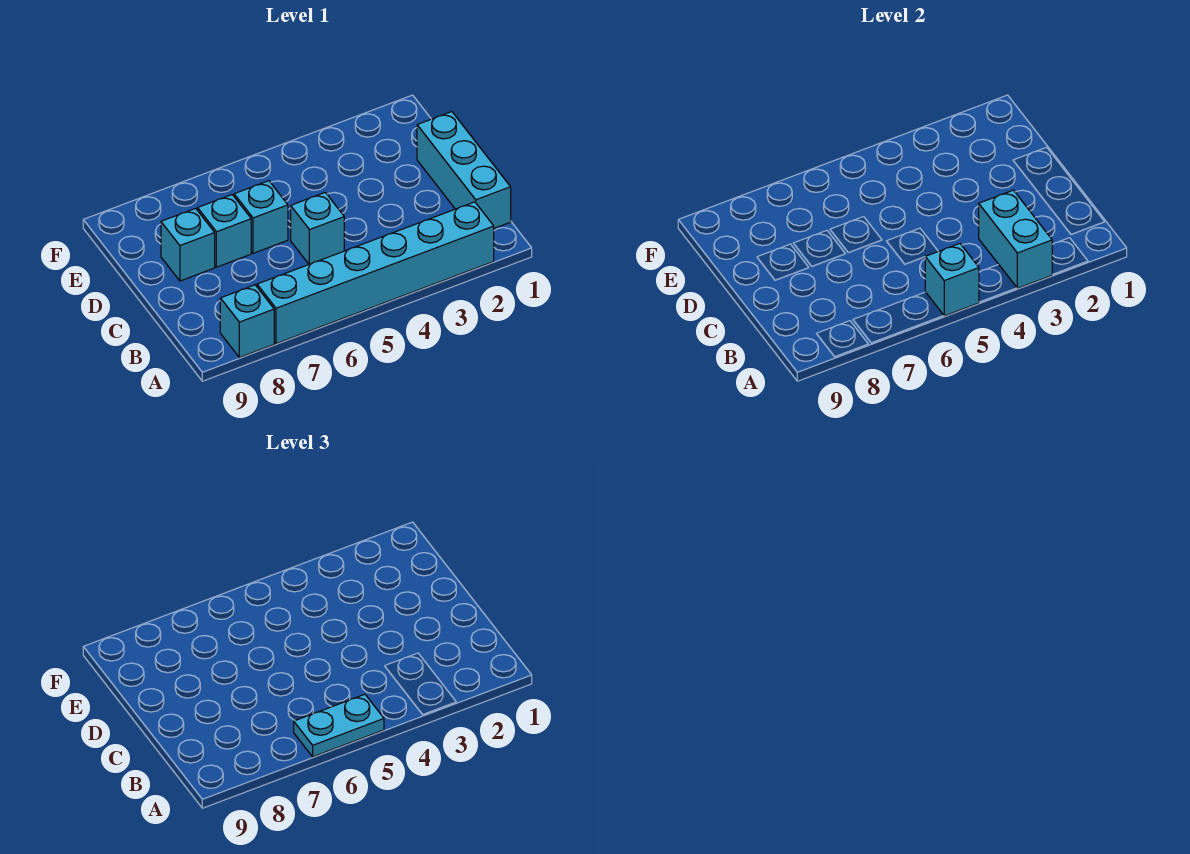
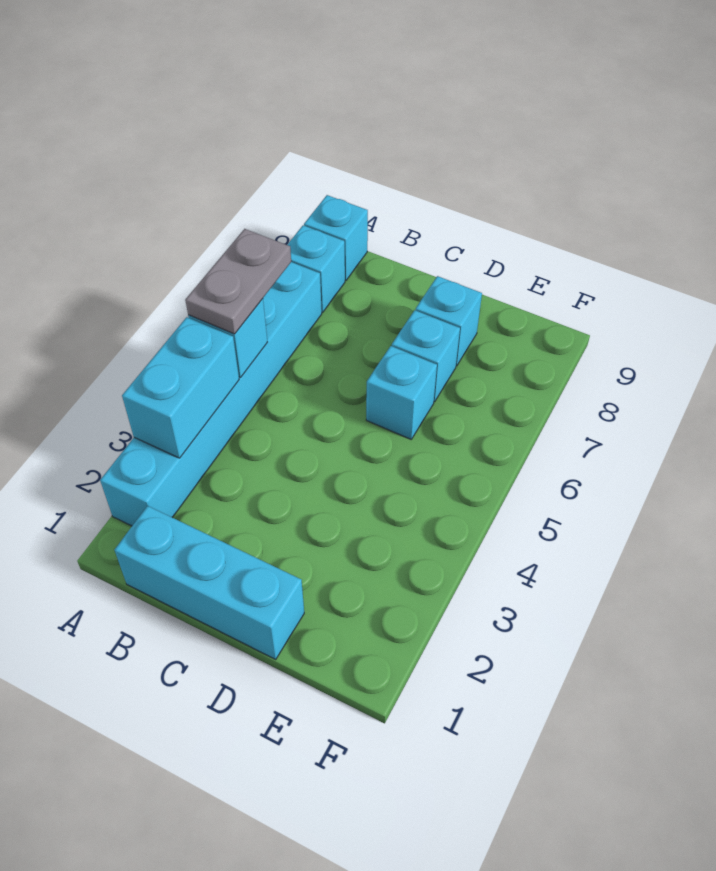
cyan 1x2 brick [979,190,1053,288] -> cyan 1x2 brick turned to [122,317,239,458]
cyan 1x2 plate [294,694,384,757] -> grey 1x2 plate [185,229,291,334]
cyan 1x1 brick [291,192,344,264] -> cyan 1x1 brick moved to [304,195,368,281]

